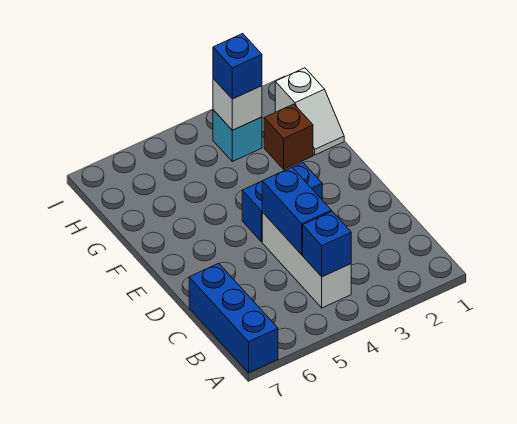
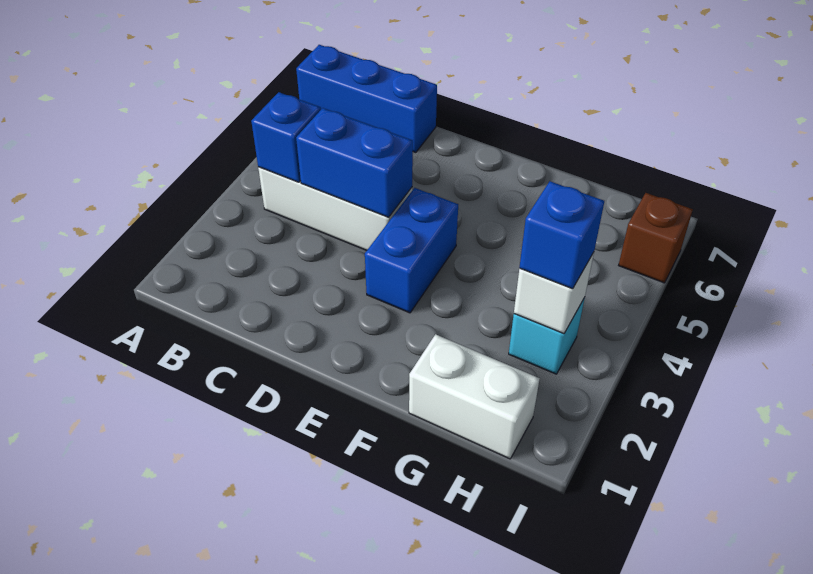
white 1x2 slope [275,68,344,155] -> white 1x2 brick [409,334,540,459]
brown 1x1 brick [264,104,313,169] -> brown 1x1 brick moved to [619,193,693,283]

